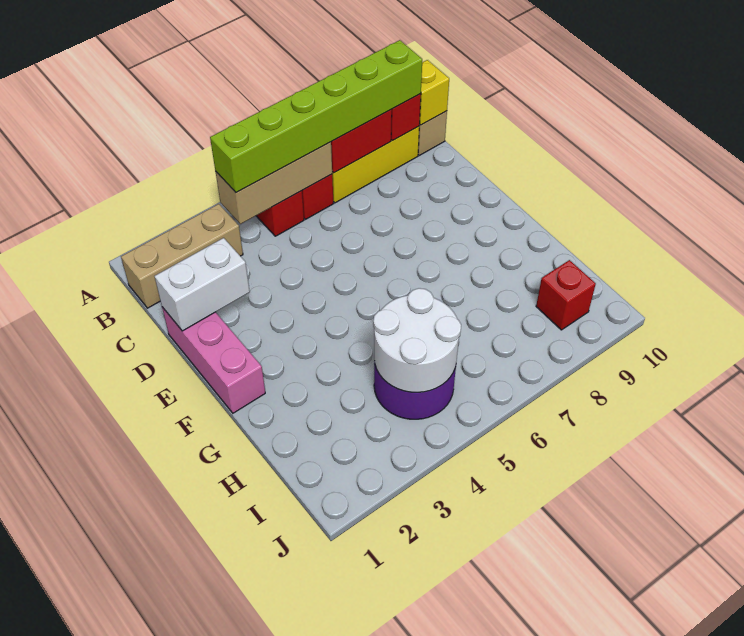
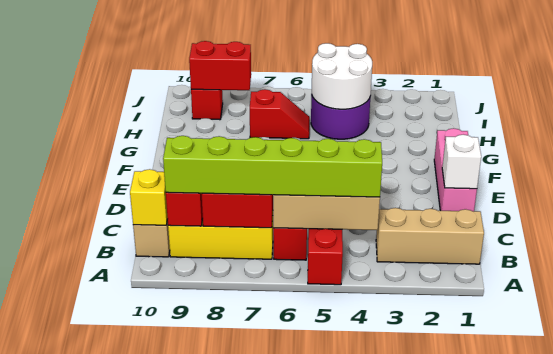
white 1x2 brick [155,238,250,331] -> white 1x1 brick [442,135,481,189]
none -> red 1x2 slope [250,89,310,139]
none -> red 1x2 brick [189,41,251,90]

